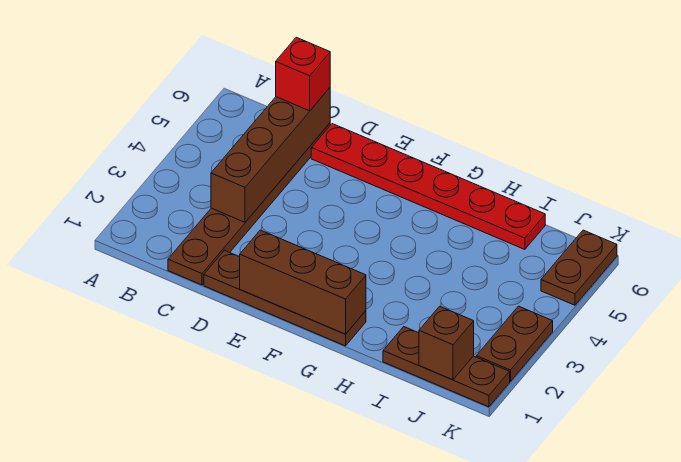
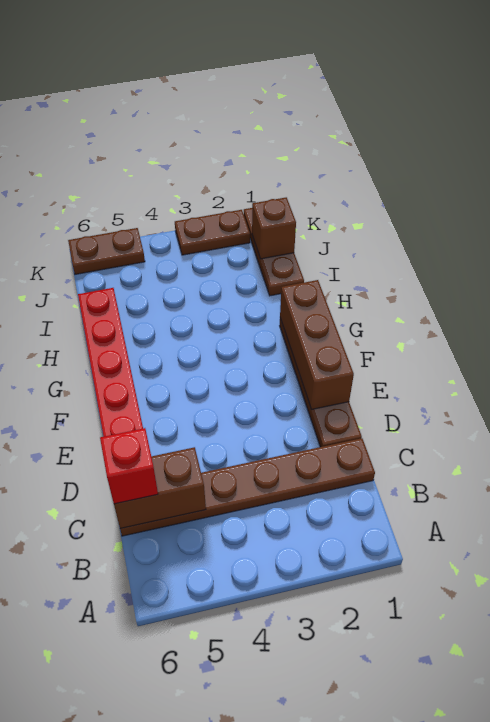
brown 1x4 brick [211,88,330,222] -> brown 1x2 brick [114,447,206,529]

